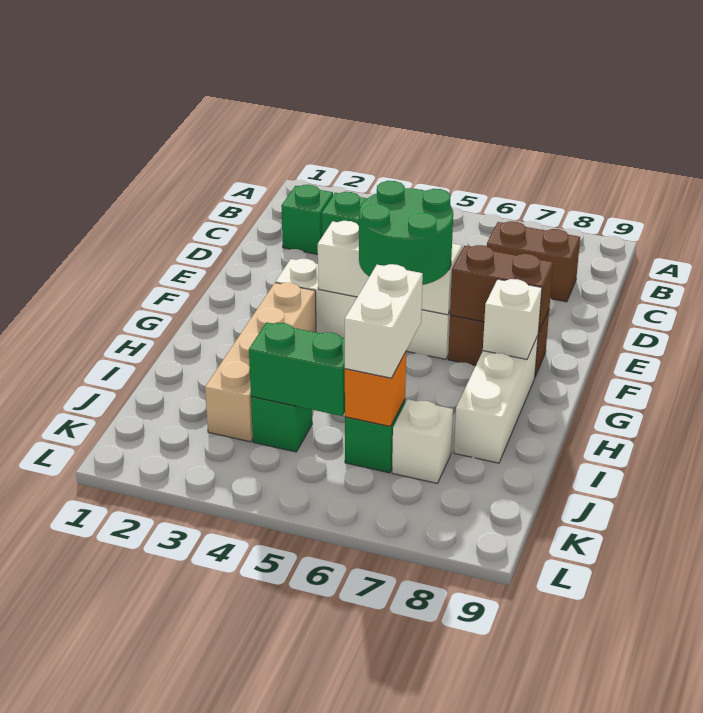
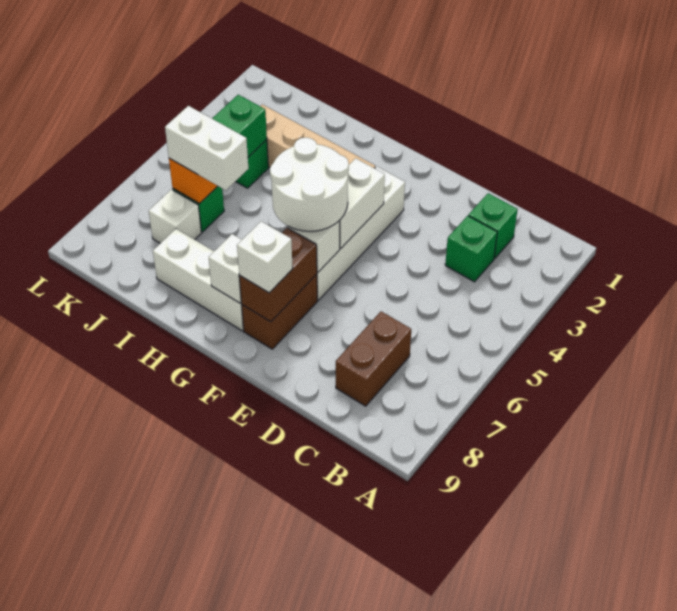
green 2x2 round brick [359,181,453,285] -> white 2x2 round brick [270,137,349,231]
none -> white 1x1 brick [237,221,293,293]

